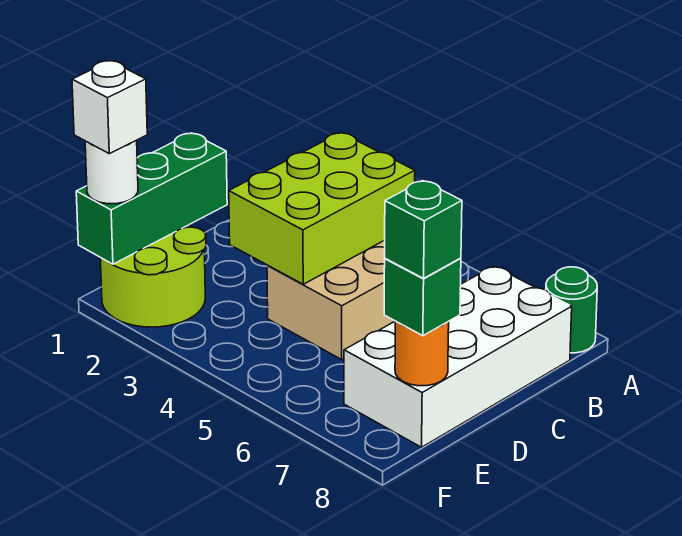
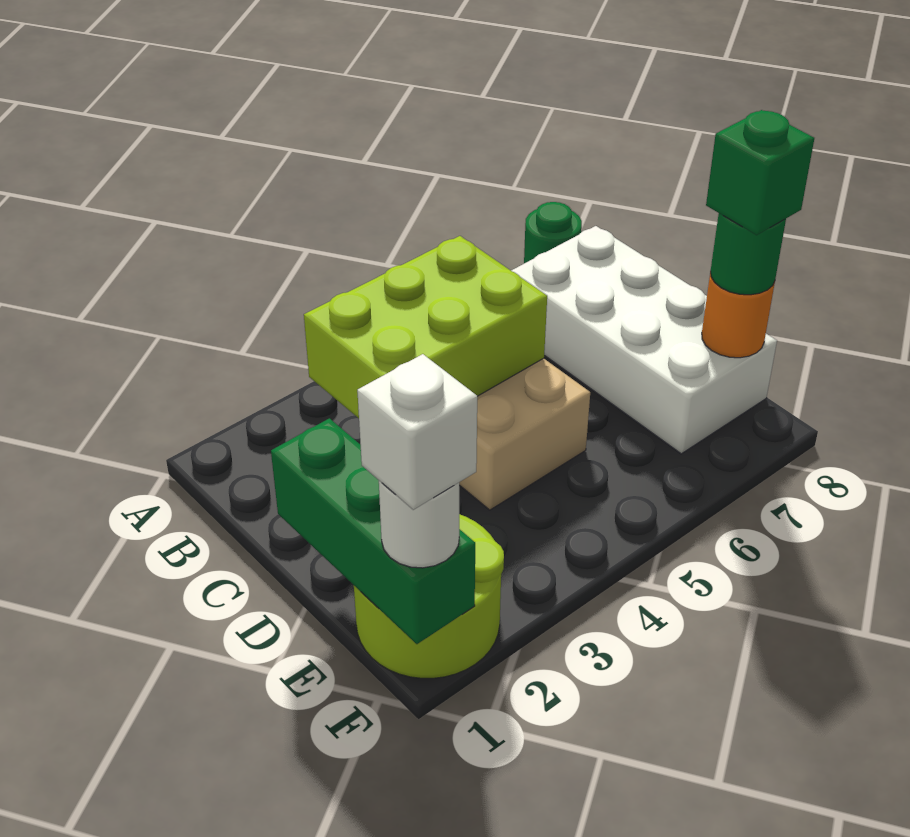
lime 2x3 brick [229,133,415,284] -> lime 2x3 brick turned to [304,236,547,418]
green 1x1 brick [384,258,461,336] -> green 1x1 round brick [710,213,786,295]

